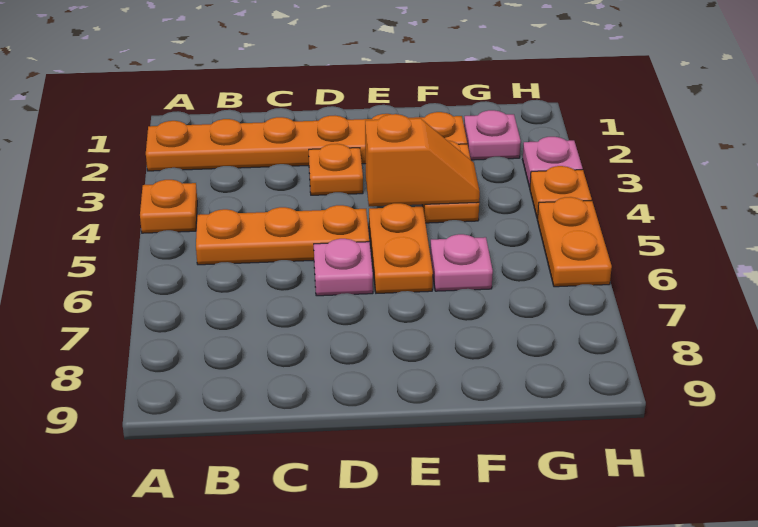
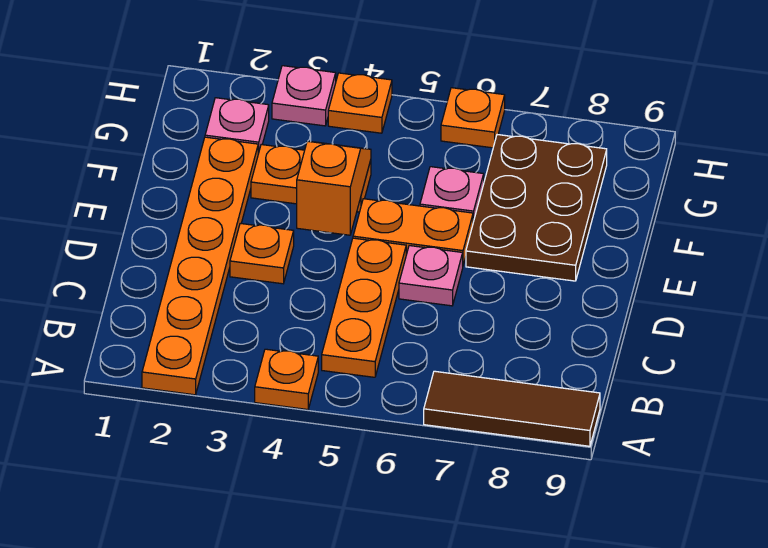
none -> brown 1x3 tile [424,371,600,446]
none -> brown 2x3 plate [466,135,607,281]
orange 1x2 plate [537,197,612,287] -> orange 1x1 plate [441,88,505,148]

